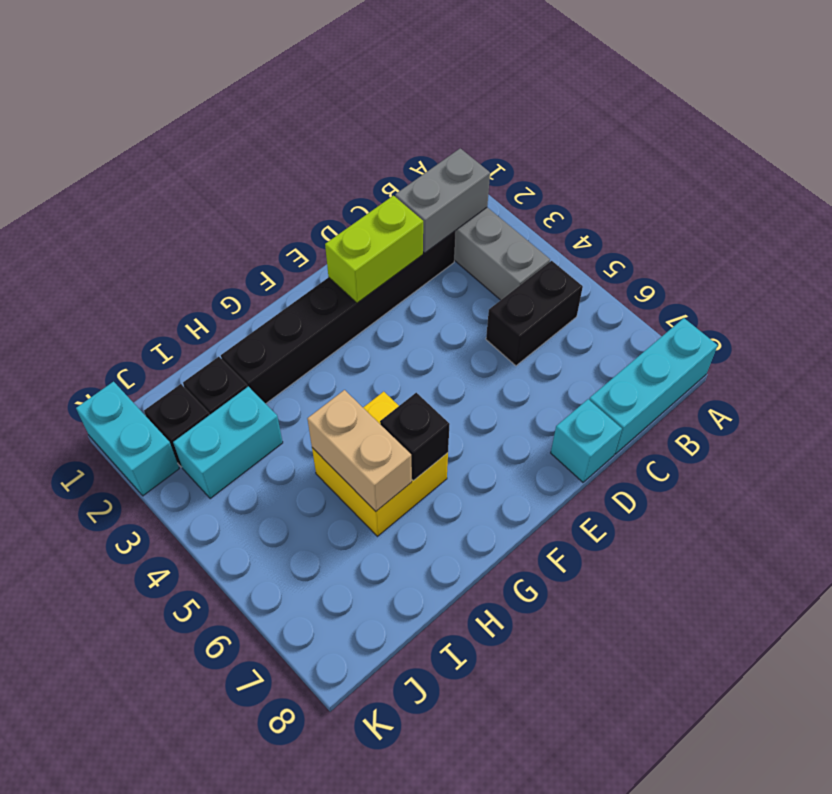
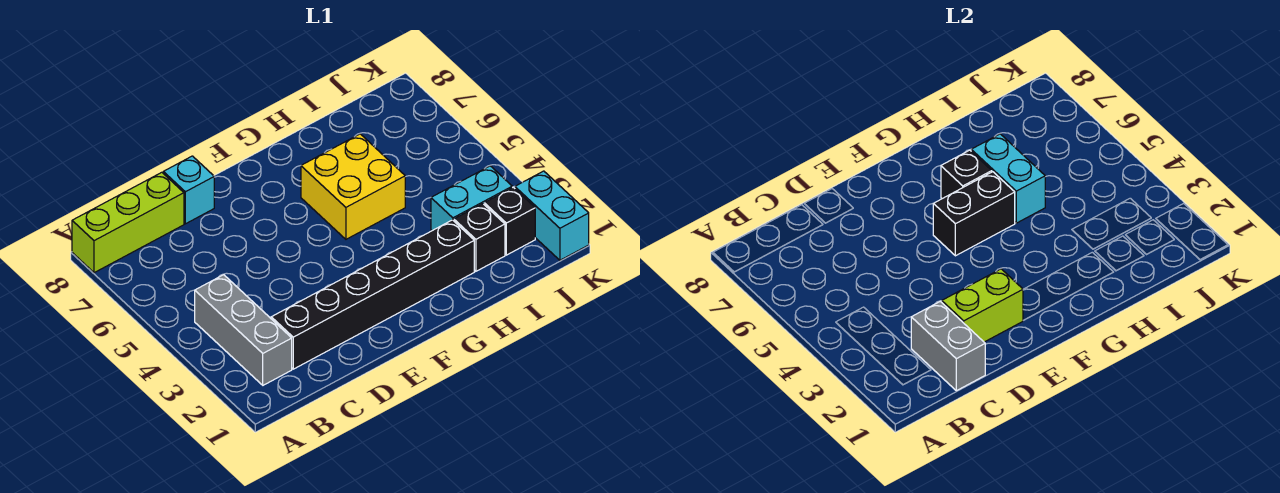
cyan 1x3 brick [589,318,718,454] -> lime 1x3 brick [72,172,184,273]
grey 1x2 brick [395,148,490,253] -> grey 1x2 brick turned to [911,302,985,391]
black 1x2 brick [486,261,583,366] -> black 1x2 brick moved to [933,172,1015,256]
tan 1x2 brick [307,390,412,511] -> cyan 1x2 brick [971,134,1045,223]

